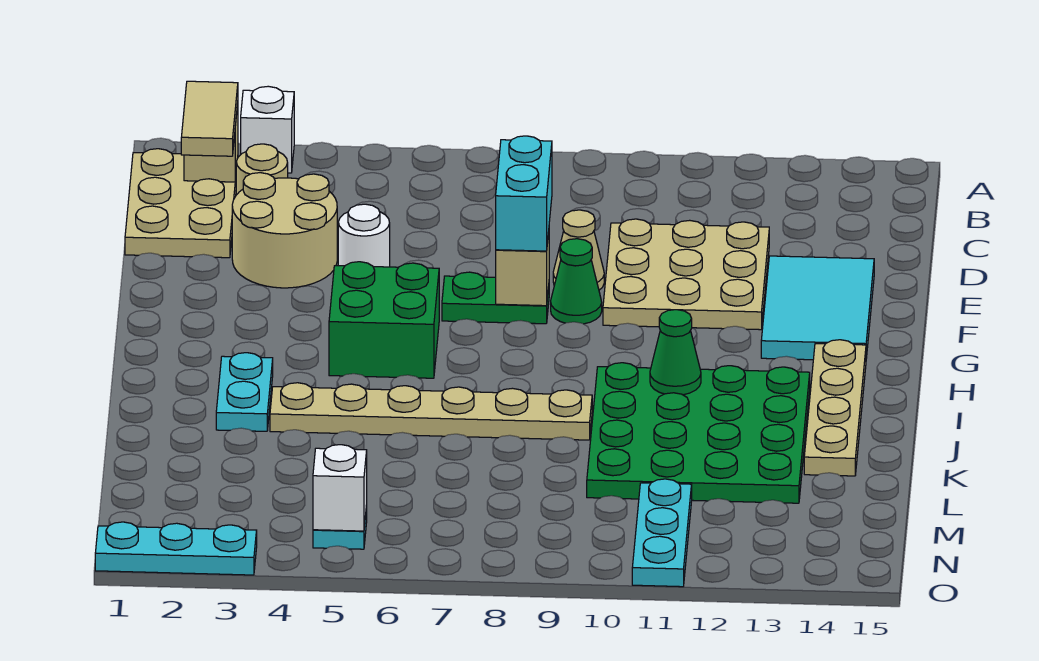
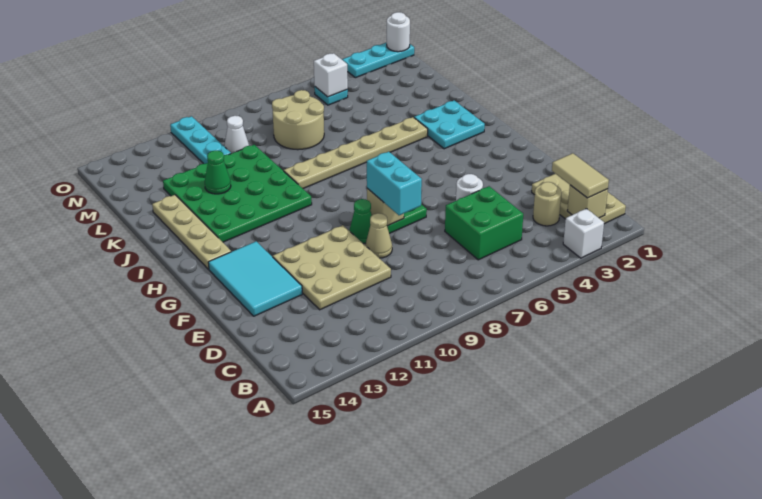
tan 2x2 round brick [232,173,337,288] -> tan 2x2 round brick moved to [272,90,324,150]
green 2x2 brick [329,262,439,378] -> green 2x2 brick moved to [445,186,523,260]
cyan 1x2 plate [216,353,273,431] -> cyan 2x2 plate [414,101,485,149]
green 1x1 cone [650,310,701,395] -> green 1x1 cone moved to [205,151,231,194]
none -> white 1x1 cone [224,116,249,153]
none -> white 1x1 round brick [387,12,410,52]

